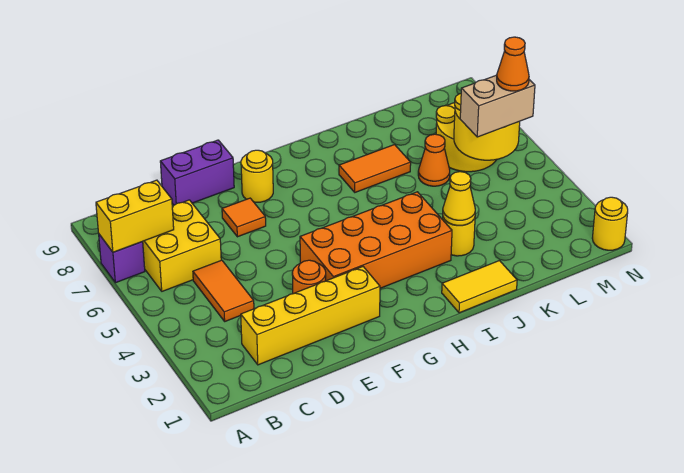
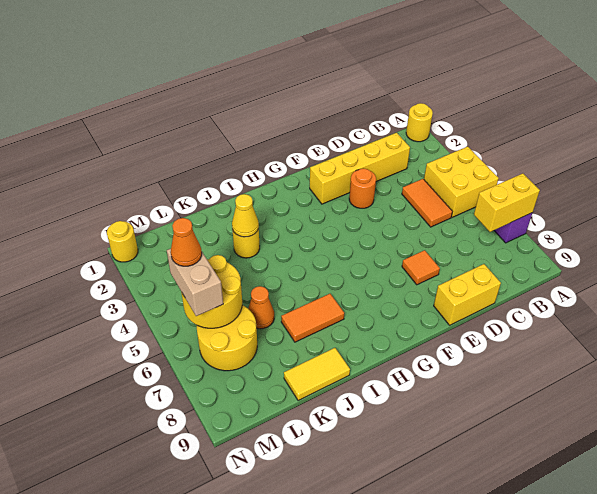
yellow 2x2 brick [143,200,221,291] -> yellow 2x2 brick moved to [424,147,499,217]
purple 1x2 brick [160,140,234,205] -> yellow 1x2 brick [434,264,501,325]
orange 2x4 brick [300,192,452,288] -> none
yellow 1x1 round brick [241,150,273,202] -> yellow 1x1 round brick moved to [406,103,433,142]
yellow 1x2 tile [442,261,517,313] -> yellow 1x2 tile moved to [284,348,350,401]
tan 1x2 brick [460,75,535,137] -> tan 1x2 brick turned to [167,249,223,316]

